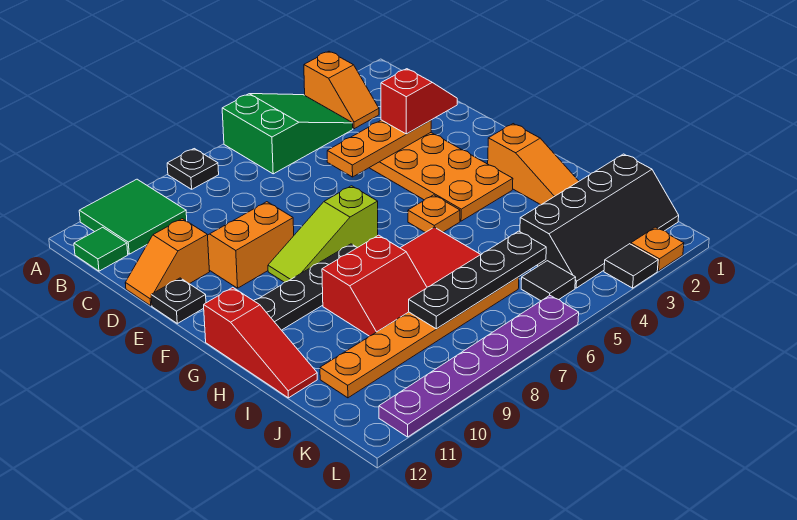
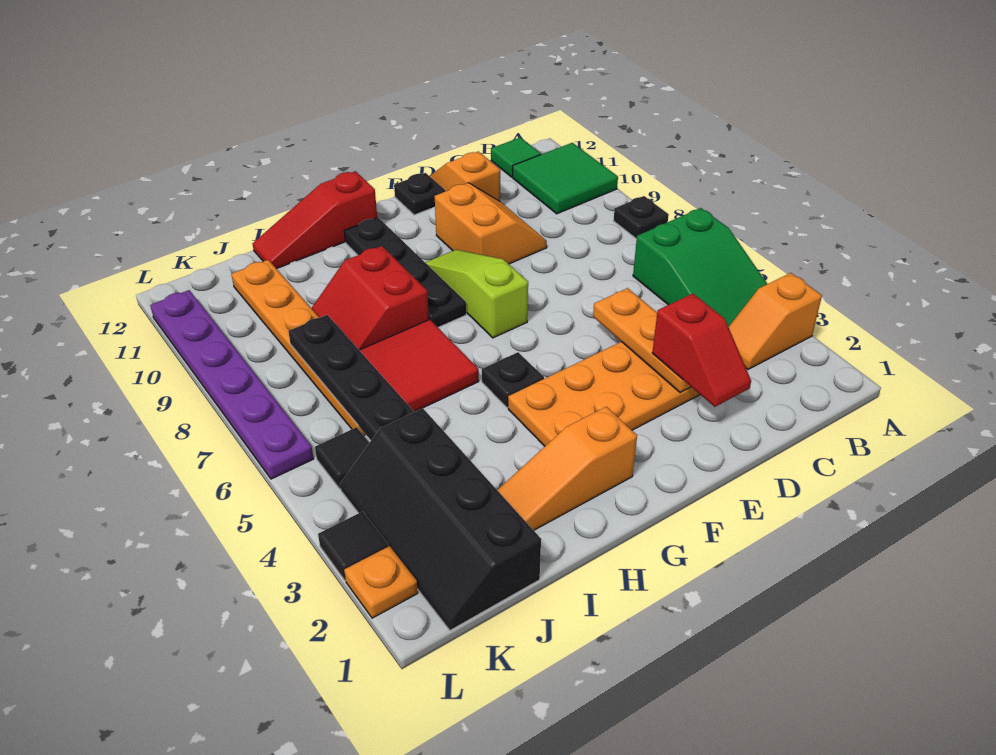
orange 1x1 plate [408,195,460,232] -> black 1x1 plate [482,352,544,408]

